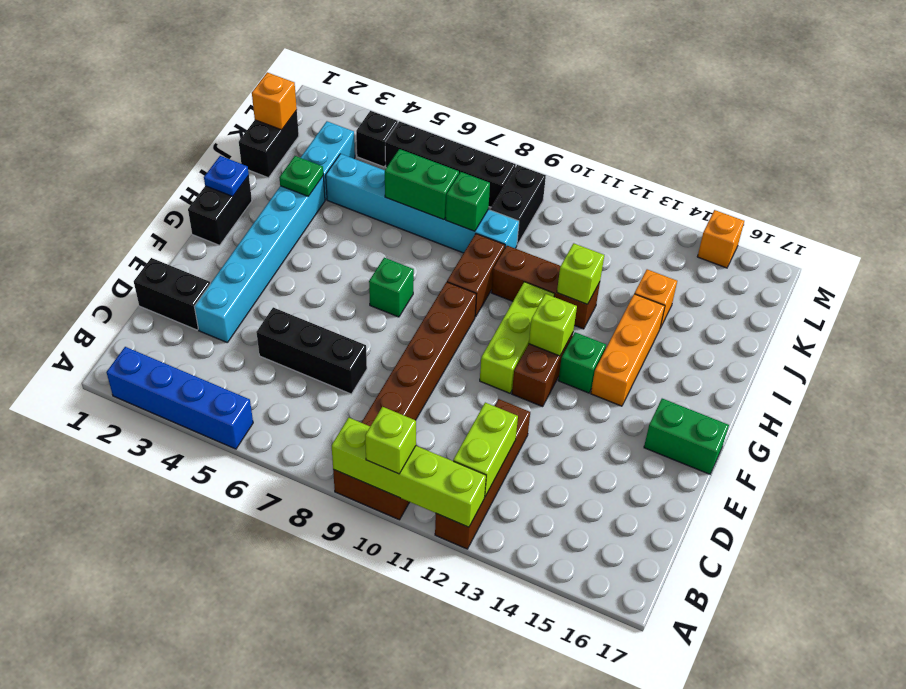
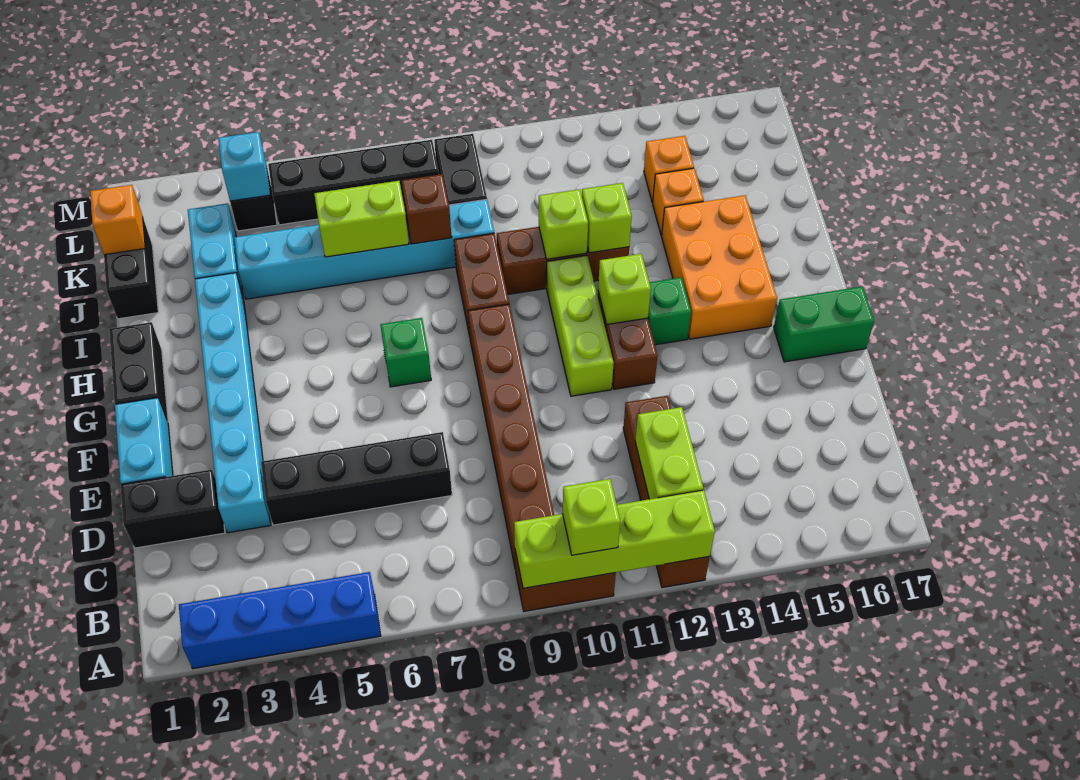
black 1x3 brick [256,307,367,394] -> black 1x4 brick [261,432,452,525]
none -> cyan 1x2 brick [115,398,173,484]
orange 1x3 brick [591,294,665,406] -> orange 2x3 brick [662,195,777,339]
blue 1x1 plate [204,156,249,196] -> none
green 1x1 plate [279,156,323,196] -> none
none -> lime 1x1 brick [539,189,588,259]
green 1x2 brick [385,149,459,220] -> lime 1x2 brick [314,181,409,257]
green 1x1 brick [446,172,490,231] -> brown 1x1 brick [402,174,452,244]
none -> cyan 1x1 brick [218,132,270,201]
orange 1x1 brick [697,210,744,268] -> orange 1x1 brick moved to [644,136,694,203]

